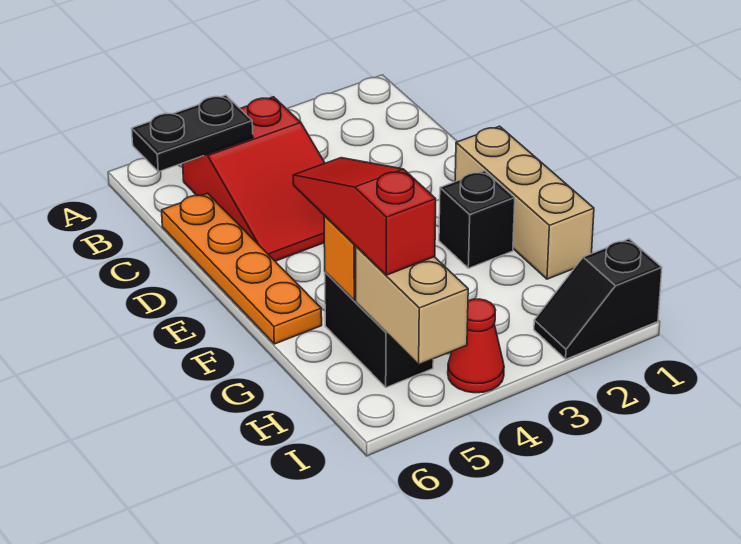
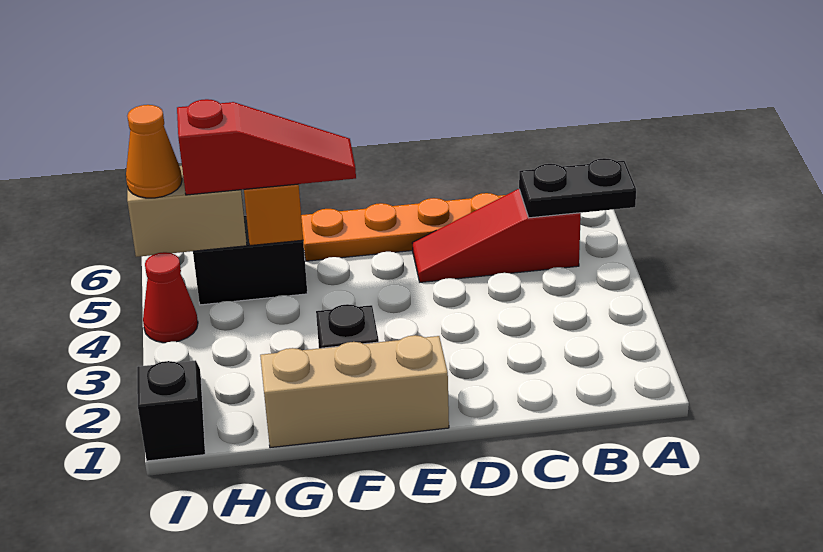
red 2x3 slope [183,97,325,261] -> red 1x3 slope [413,189,581,282]
black 1x2 plate [132,95,253,172] -> black 1x2 plate turned to [519,158,636,218]
none -> orange 1x1 cone [126,105,182,198]

